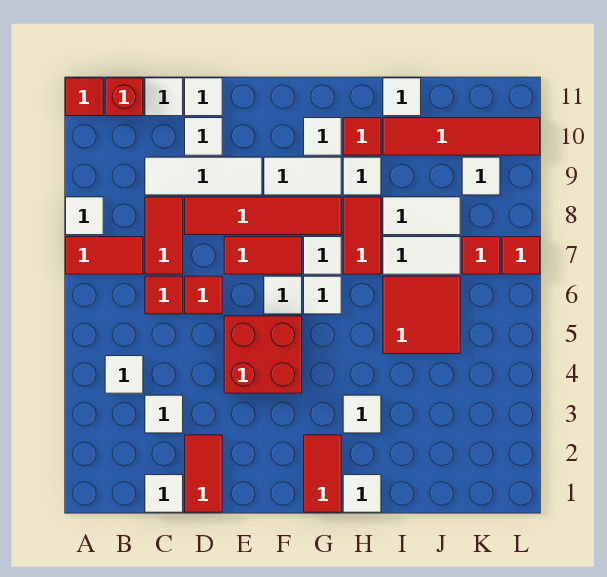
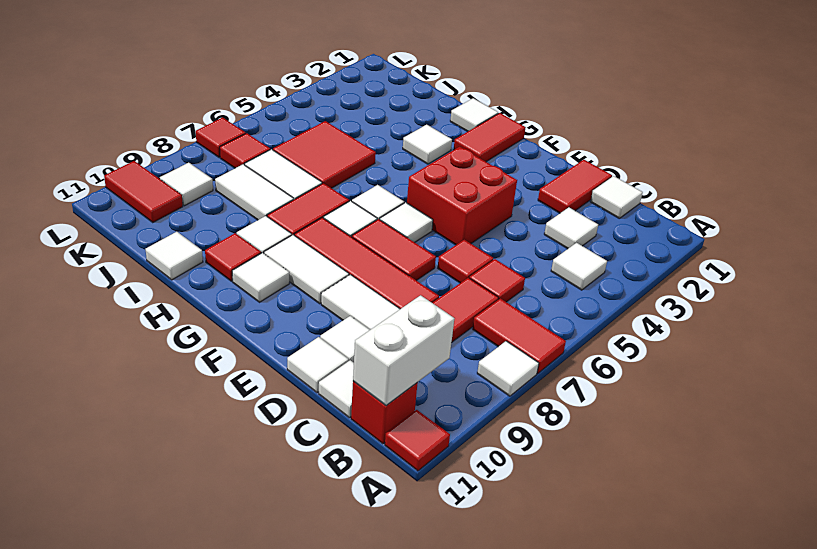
none -> white 1x2 brick [353,295,454,405]
red 1x4 tile [383,118,540,155] -> red 1x2 tile [104,161,183,223]

